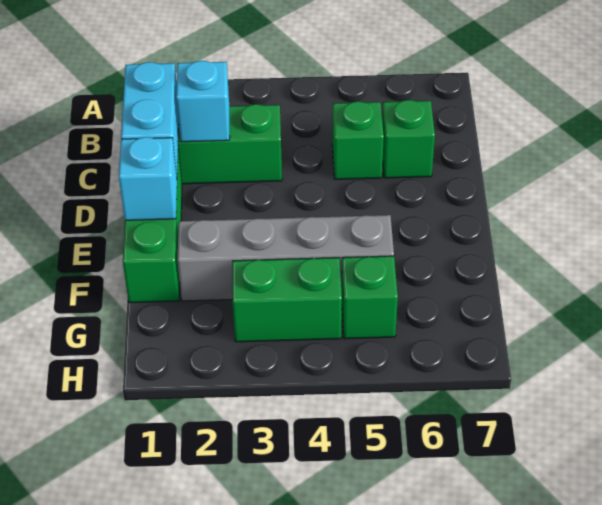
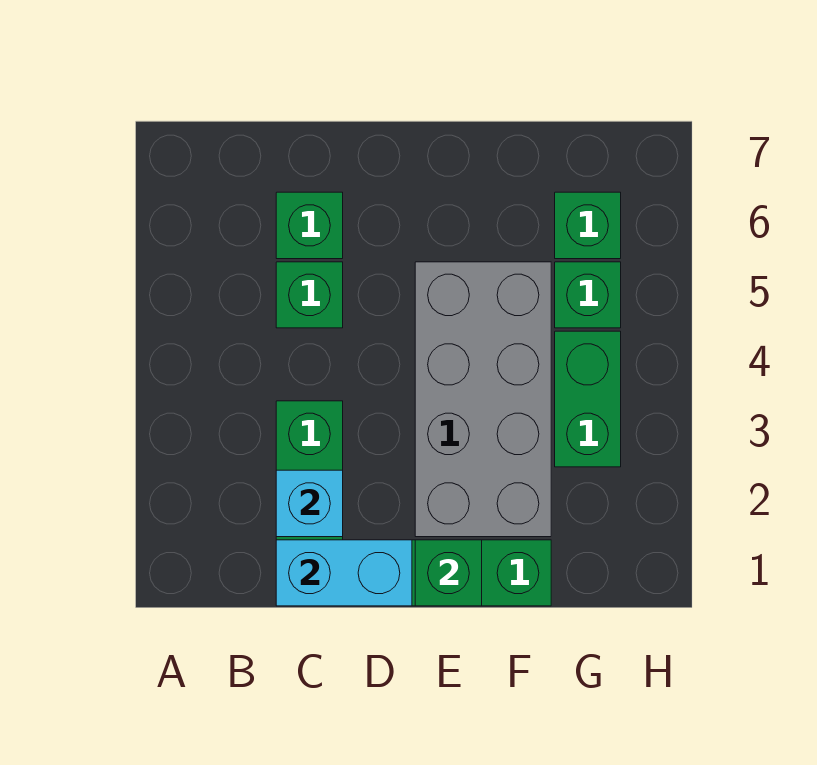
cyan 1x1 brick [119,137,177,220] -> green 1x1 brick [415,540,482,606]
grey 1x4 brick [178,215,394,301] -> grey 2x4 brick [415,262,551,537]
none -> green 1x1 brick [555,192,621,259]

